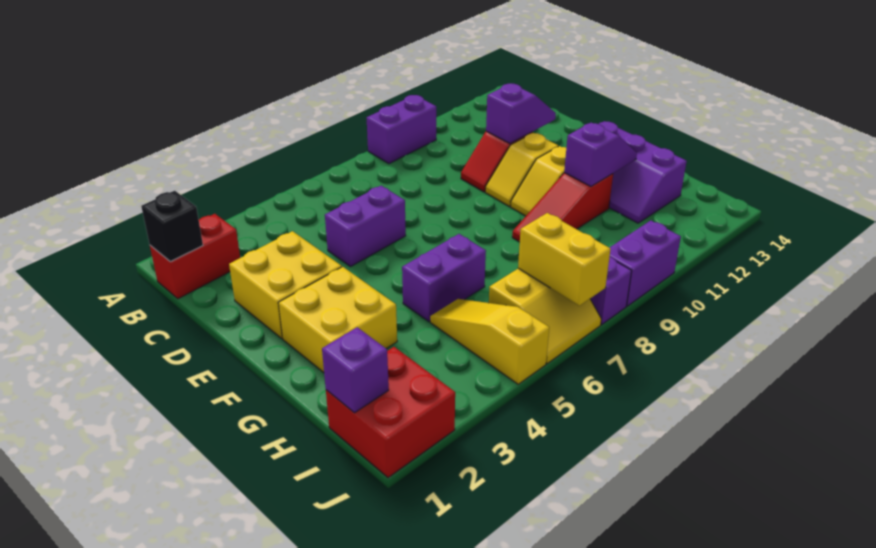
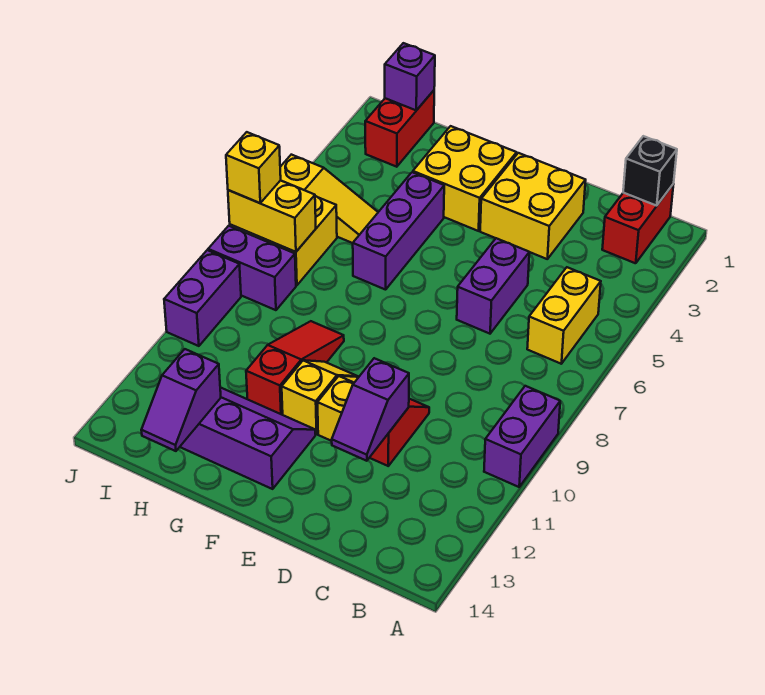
none -> yellow 1x2 brick [527,267,601,364]
purple 1x2 brick [402,234,486,322] -> purple 1x3 brick [353,172,444,290]
purple 1x2 slope [564,123,637,186] -> purple 1x2 slope moved to [141,349,221,451]
red 2x2 brick [326,347,455,478] -> red 1x2 brick [365,90,434,167]
none -> yellow 1x1 brick [226,132,281,203]

